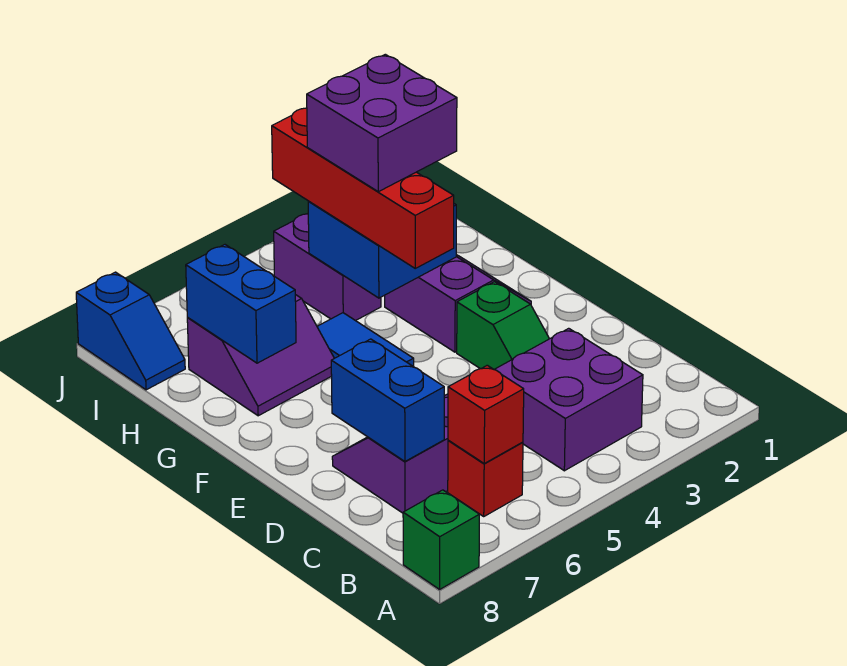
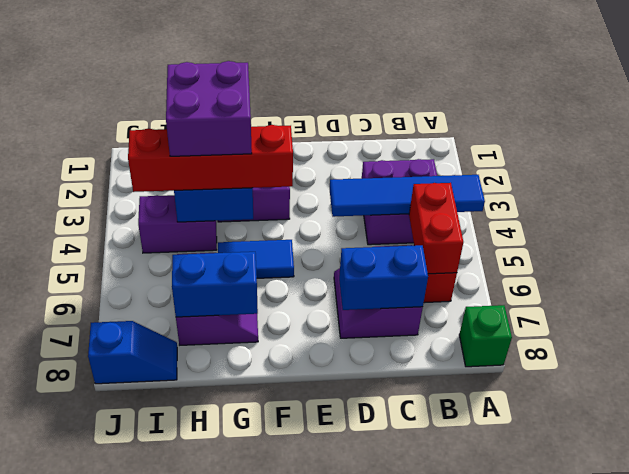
none -> blue 1x4 tile [330,175,485,217]
red 1x1 brick [448,365,524,463] -> red 1x2 brick [409,183,463,274]
green 1x2 slope [457,282,549,369] -> none

